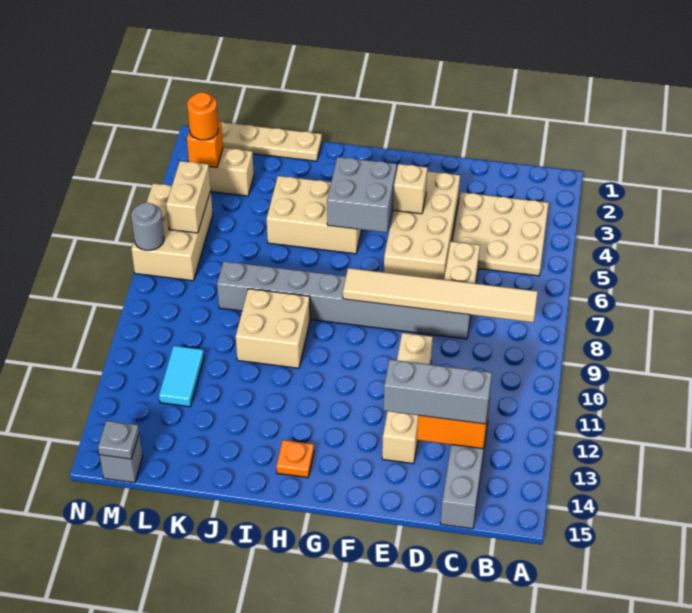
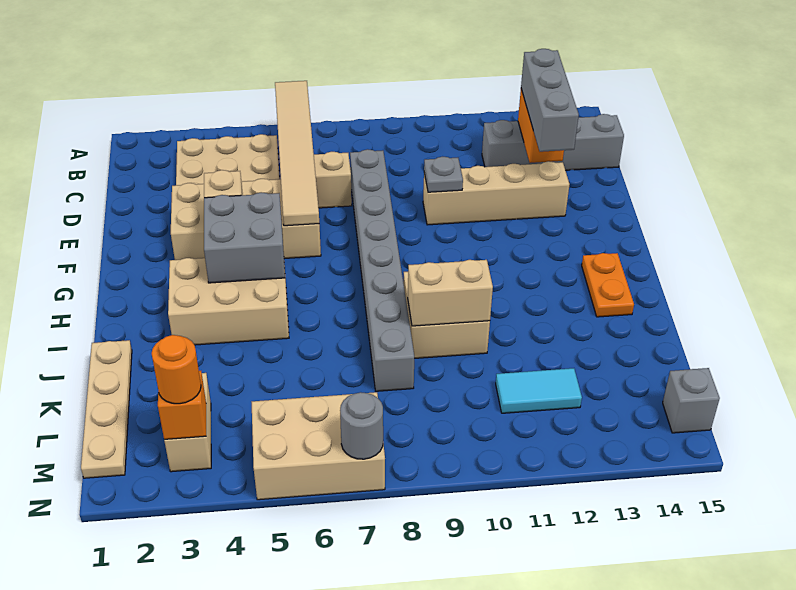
tan 1x6 tile [343,268,538,322] -> tan 1x6 tile moved to [275,81,319,226]
tan 2x3 brick [267,176,362,254] -> tan 2x3 brick turned to [168,258,289,345]
orange 1x1 plate [276,440,314,478] -> orange 1x2 plate [582,253,634,317]
tan 1x2 brick [166,161,211,233] -> tan 1x2 brick moved to [408,260,493,326]
grey 1x1 plate [98,421,139,459] -> grey 1x1 plate moved to [424,157,463,192]

